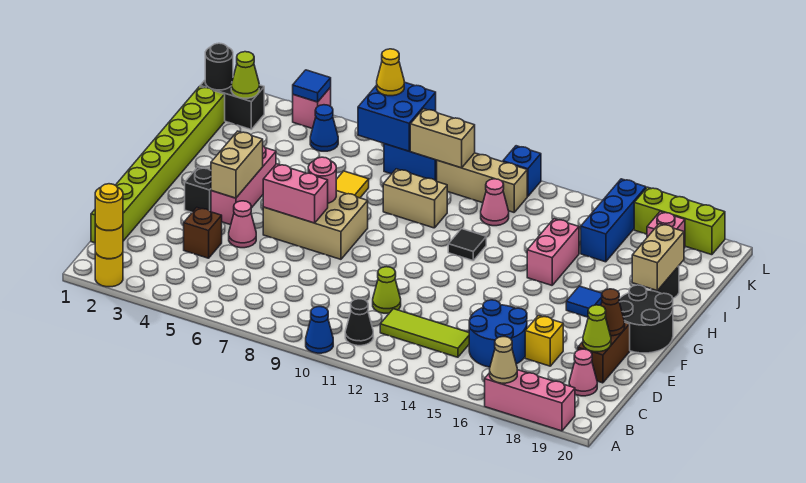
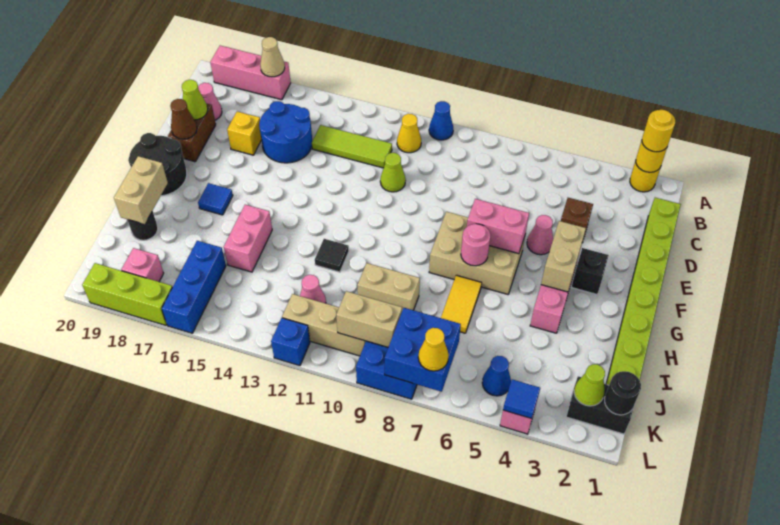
black 1x1 cone [345,299,373,346] -> yellow 1x1 cone [397,114,421,153]

